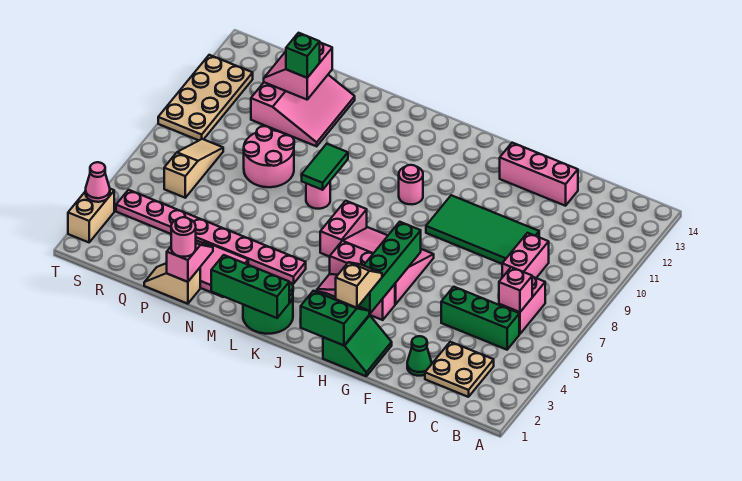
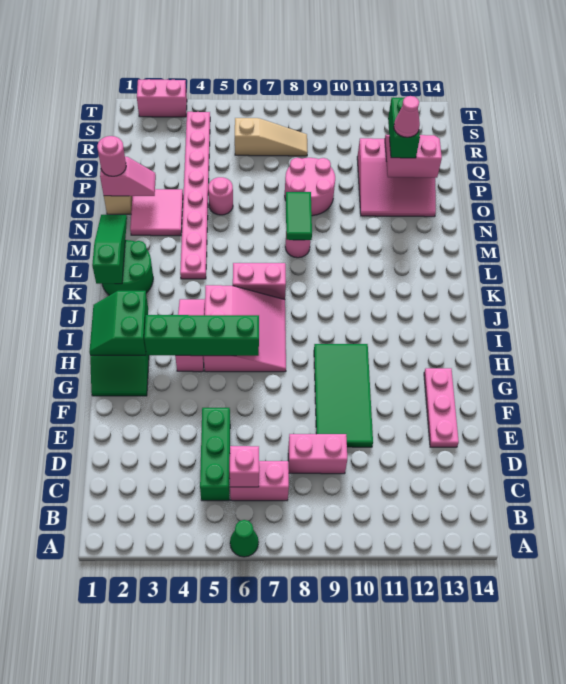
tan 2x2 plate [425,342,494,397] -> none
green 1x1 cone [407,336,432,376] -> green 1x1 cone moved to [230,520,259,557]
pink 1x3 brick [500,143,578,206] -> pink 1x3 plate [424,368,459,447]
green 2x2 slope [301,291,369,345] -> green 2x2 slope turned to [89,291,148,355]
tan 1x2 slope [336,262,382,308] -> none
pink 1x1 round brick [399,165,423,204] -> pink 1x1 round brick moved to [208,177,233,215]
green 1x3 brick [211,255,289,318] -> green 1x3 slope [92,215,127,284]
green 1x2 tile [302,144,348,190] -> green 1x2 tile turned to [286,192,312,240]
green 1x1 brick [286,33,320,78] -> green 1x2 brick [388,98,420,158]
tan 2x4 plate [158,55,253,140] -> none
tan 1x2 brick [68,189,114,242] -> pink 1x2 brick [137,79,187,117]
pink 1x1 cone [85,162,110,202] -> pink 1x1 cone moved to [394,96,420,137]

